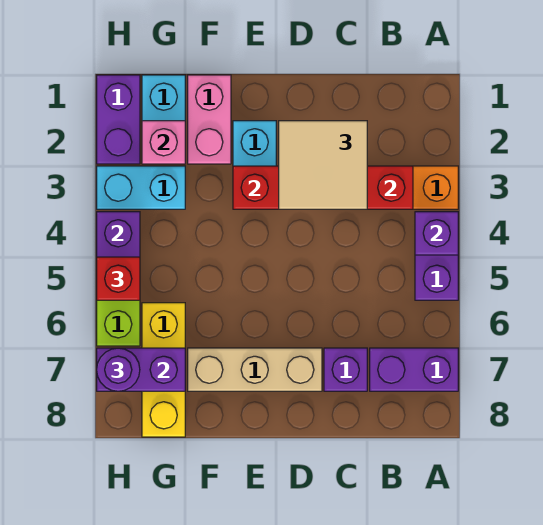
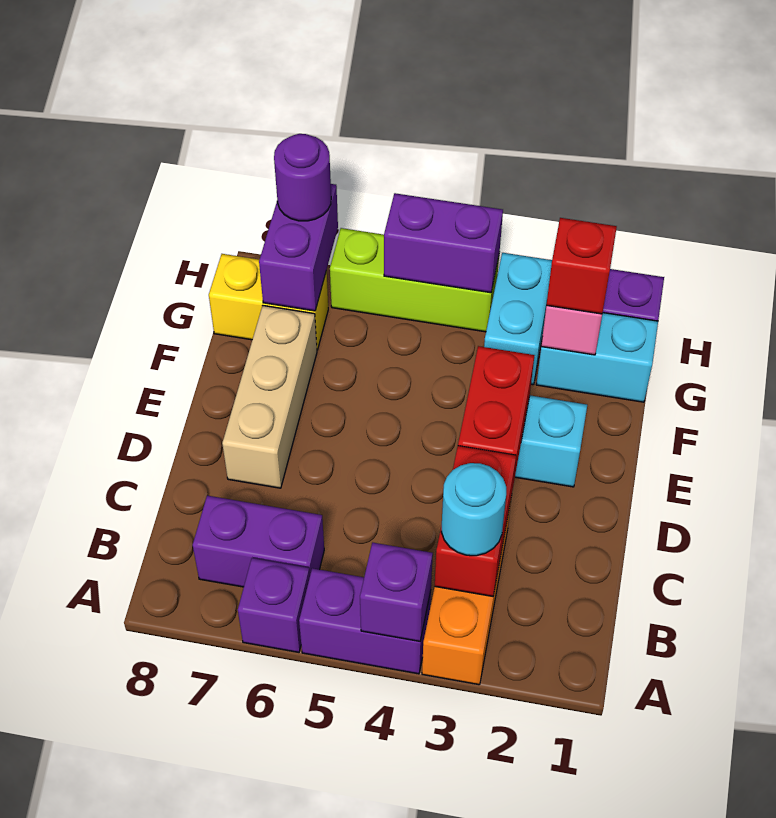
purple 1x2 brick [370,348,458,391] -> purple 1x2 brick turned to [193,496,324,587]
none -> cyan 1x1 round brick [442,463,506,556]
tan 2x2 tile [279,121,367,209] -> none
purple 1x1 brick [324,348,367,391] -> purple 1x1 brick moved to [238,558,310,652]
pink 1x2 brick [188,75,231,164] -> none
yellow 1x3 brick [142,303,185,437] -> yellow 1x2 brick [209,254,328,350]
red 1x1 brick [97,257,140,300] -> red 1x1 brick moved to [547,218,617,314]

